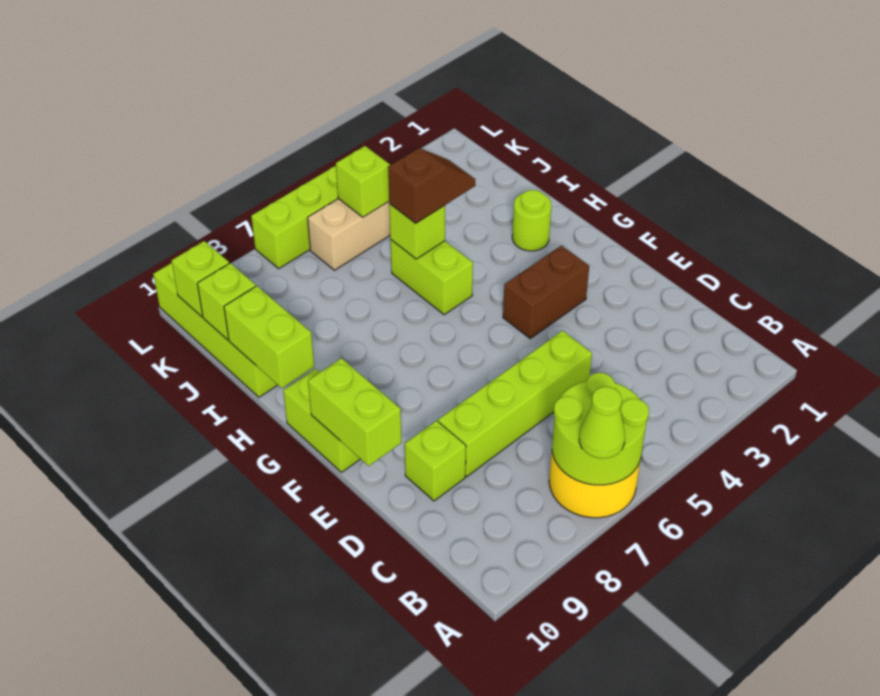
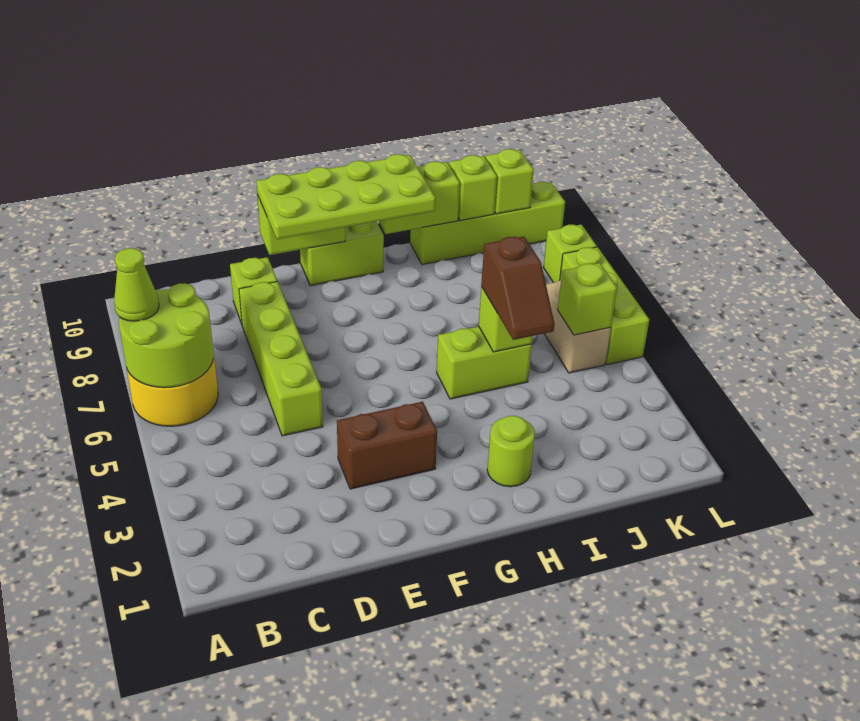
none -> lime 2x4 plate [256,154,436,239]
brown 1x2 brick [503,246,589,339] -> brown 1x2 brick turned to [337,402,437,489]
none -> lime 1x1 brick [543,224,597,283]

